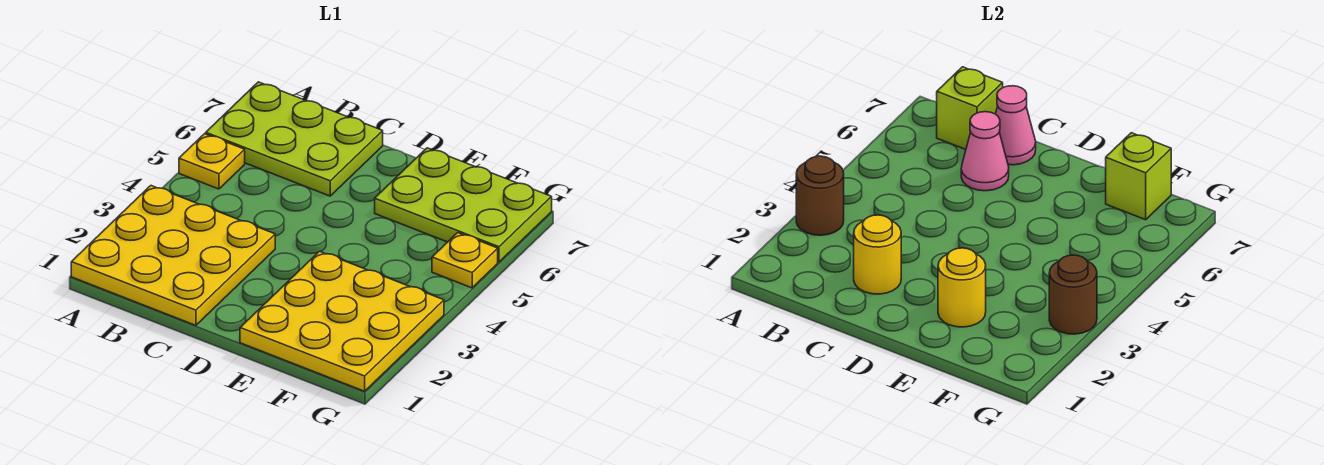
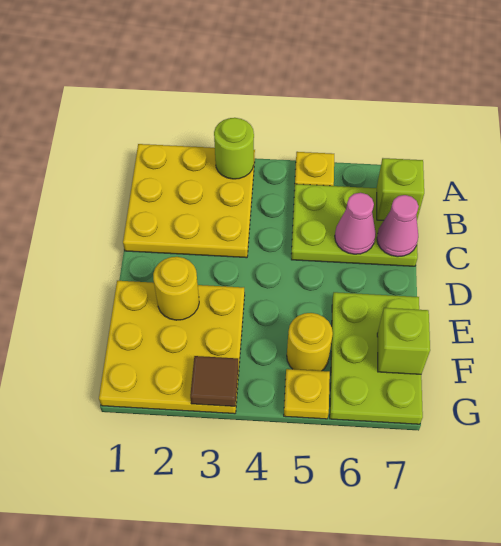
brown 1x1 round brick [796,156,844,235] -> lime 1x1 round brick [214,118,254,179]
lime 2x3 plate [206,82,383,196] -> lime 2x3 plate turned to [291,184,418,266]
yellow 1x1 round brick [854,215,901,294] -> yellow 1x1 round brick moved to [287,313,333,371]
brown 1x1 round brick [1049,255,1097,334] -> brown 1x1 tile [190,356,238,406]

